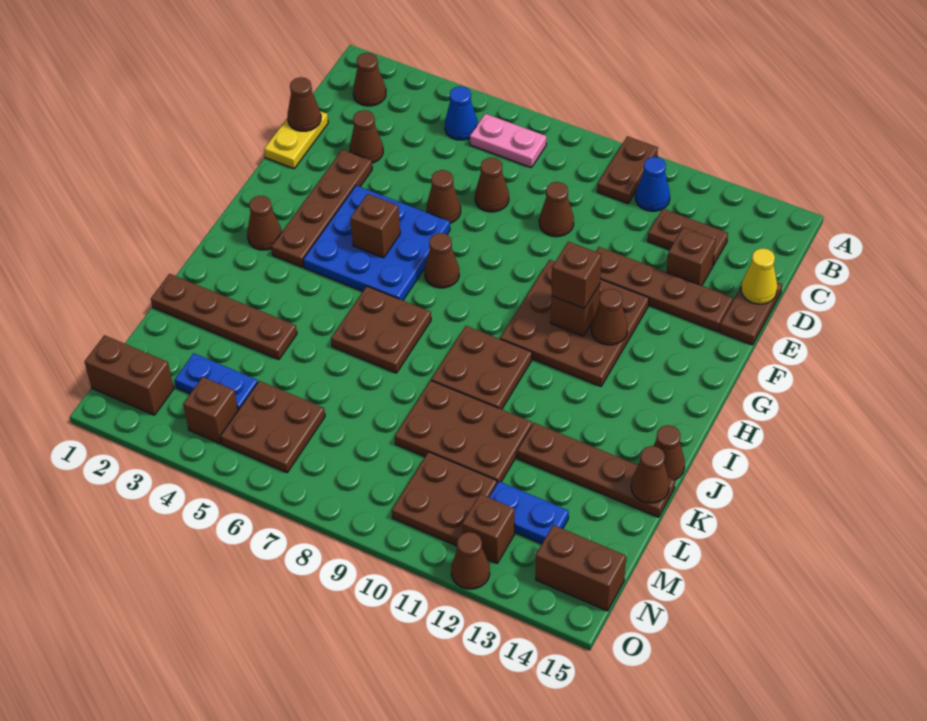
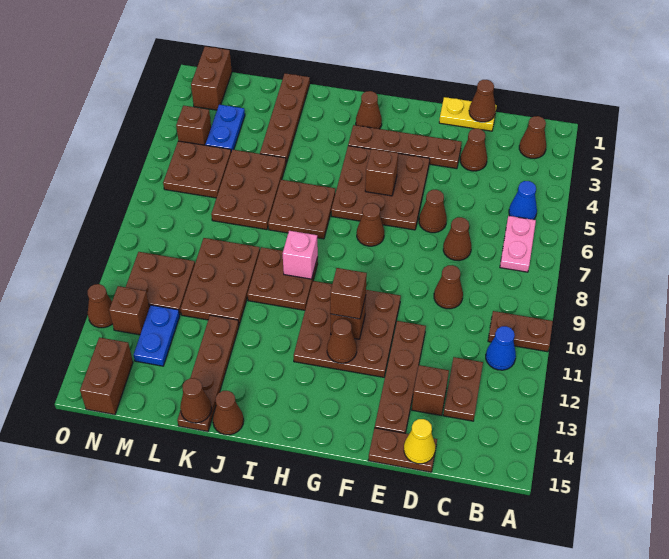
blue 3x3 plate [303,186,450,300] -> brown 3x3 plate [331,146,430,230]
none -> pink 1x1 brick [283,231,318,279]
none -> brown 2x3 plate [211,150,286,230]

